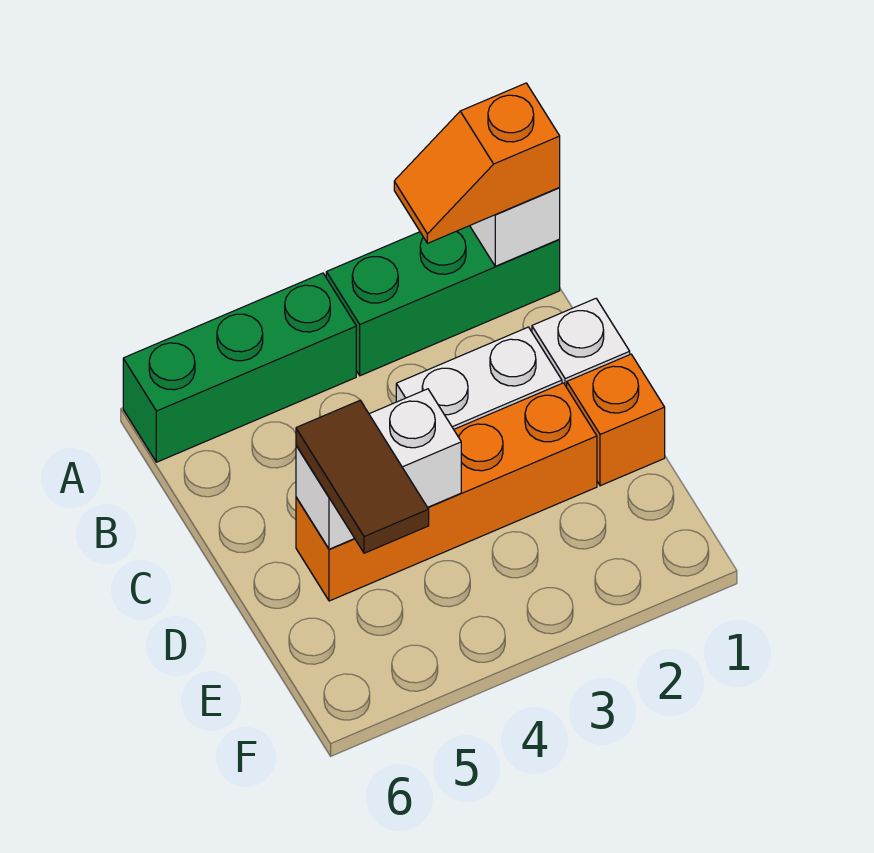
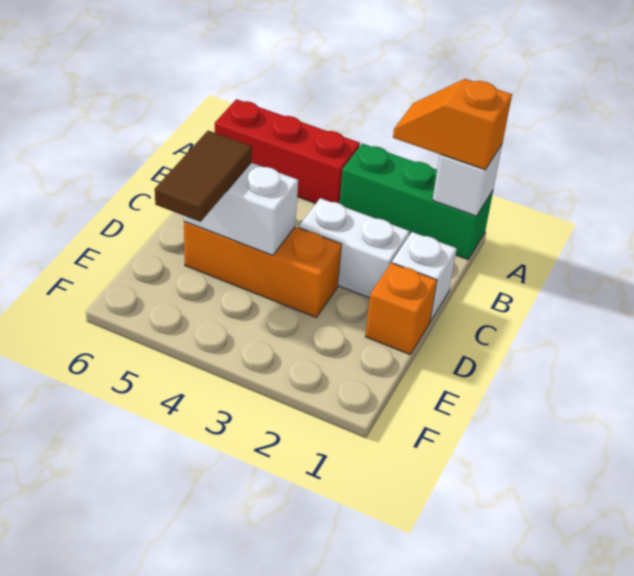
green 1x3 brick [123,273,356,462] -> red 1x3 brick [215,99,360,203]
orange 1x4 brick [296,383,597,601] -> orange 1x3 brick [184,222,342,317]

